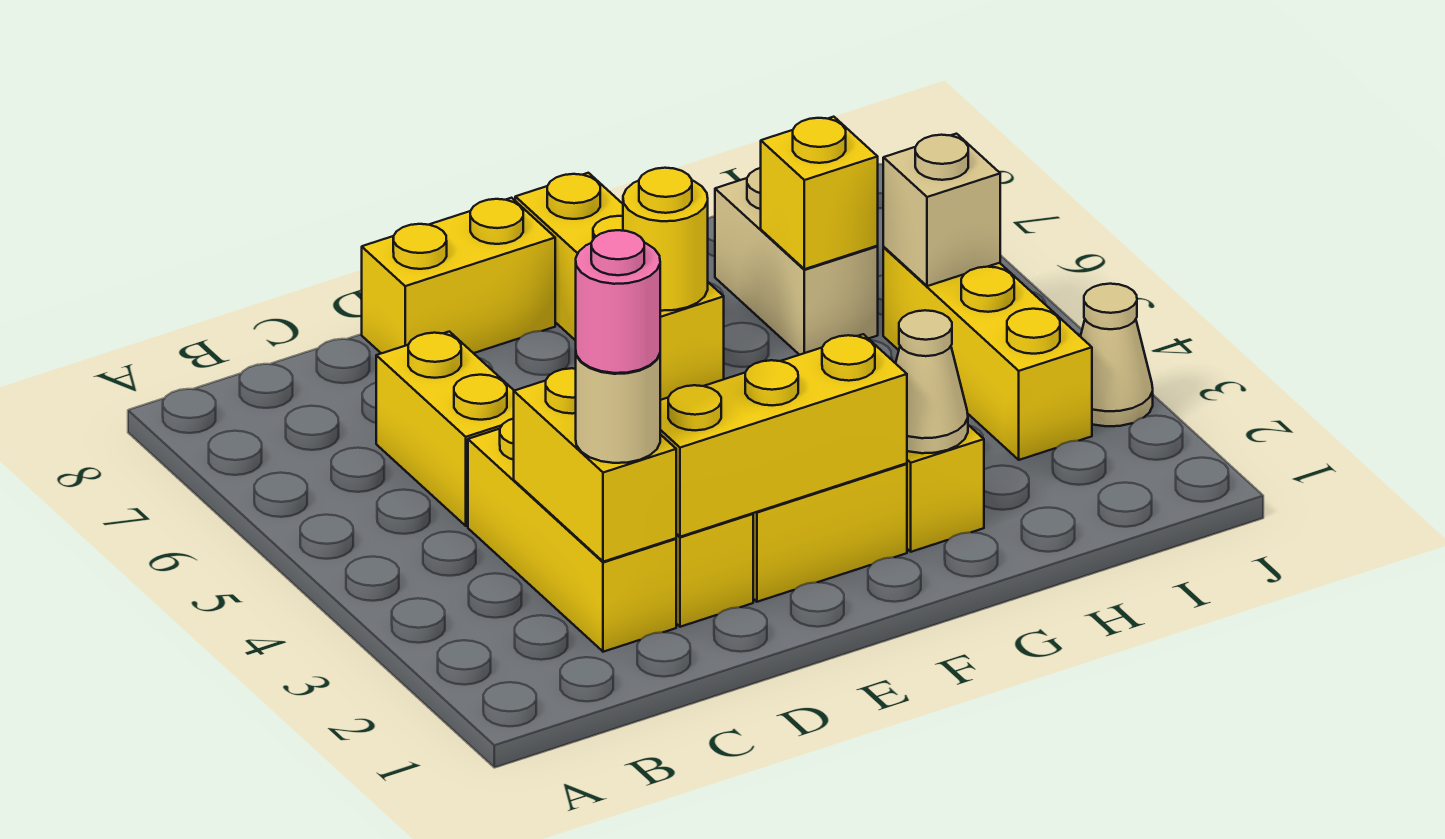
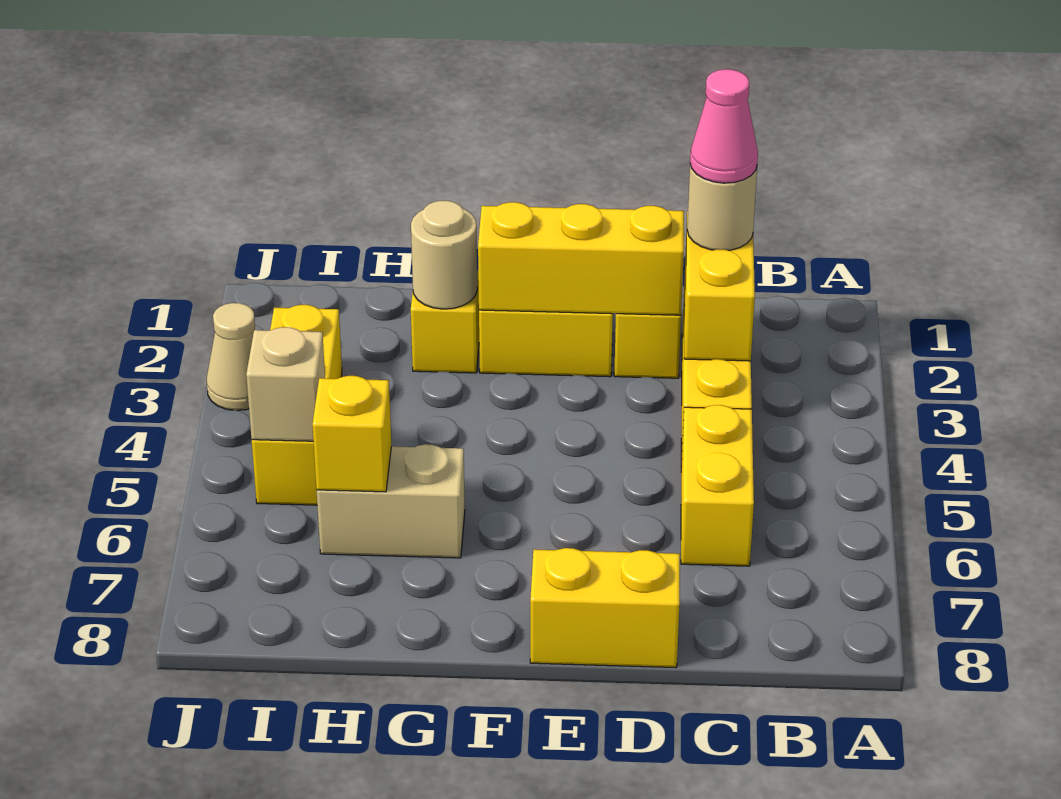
pink 1x1 round brick [576,230,660,373] -> pink 1x1 cone [690,69,758,183]
yellow 1x3 brick [515,173,724,400] -> none
yellow 1x1 round brick [623,168,708,311] -> none
tan 1x1 cone [896,310,968,453] -> tan 1x1 round brick [411,201,477,309]
tan 1x2 brick [715,168,878,355] -> tan 1x2 brick turned to [317,444,465,558]

